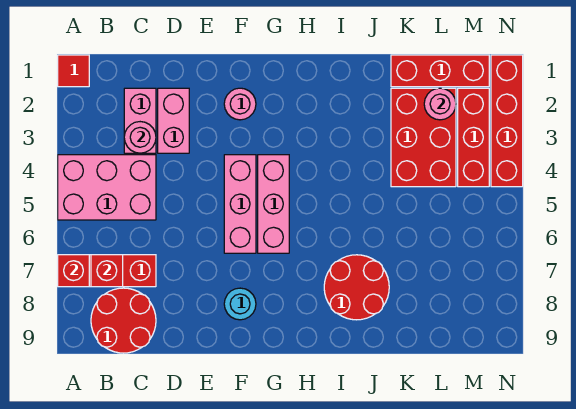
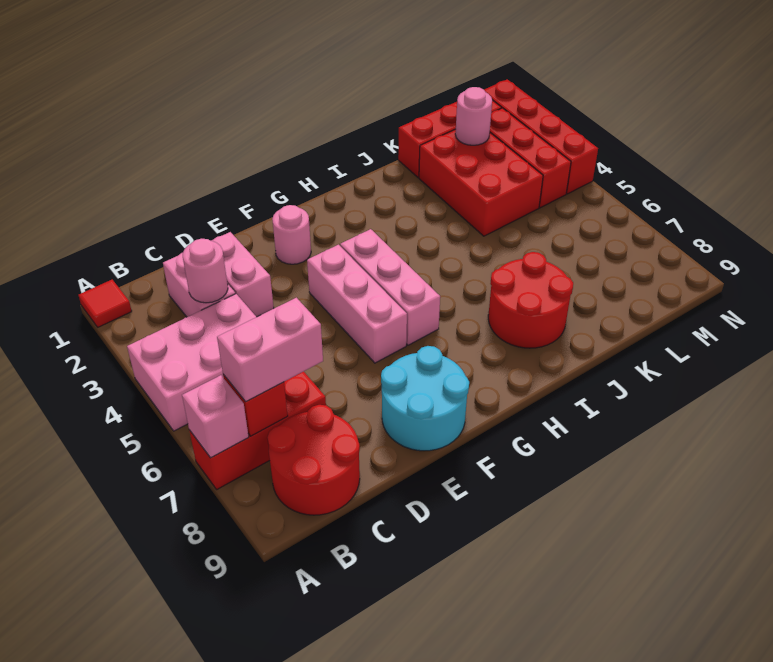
red 1x1 brick [58,255,89,287] -> pink 1x1 brick [182,375,249,458]
none -> pink 1x2 brick [217,298,323,402]
cyan 1x1 round brick [224,288,256,320] -> cyan 2x2 round brick [381,346,469,451]

